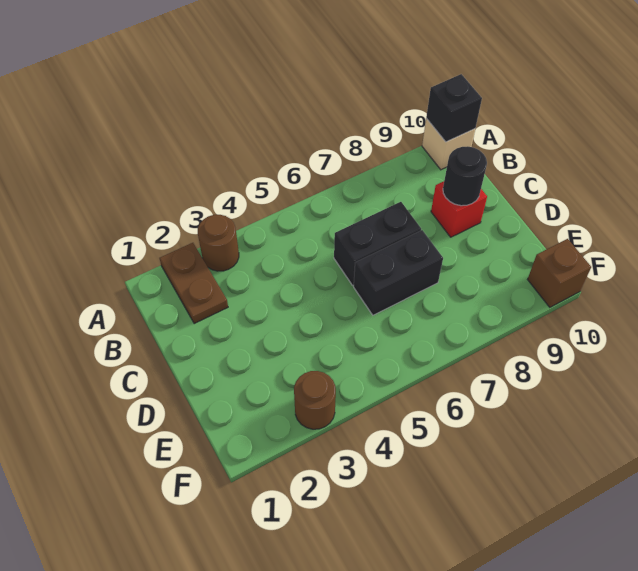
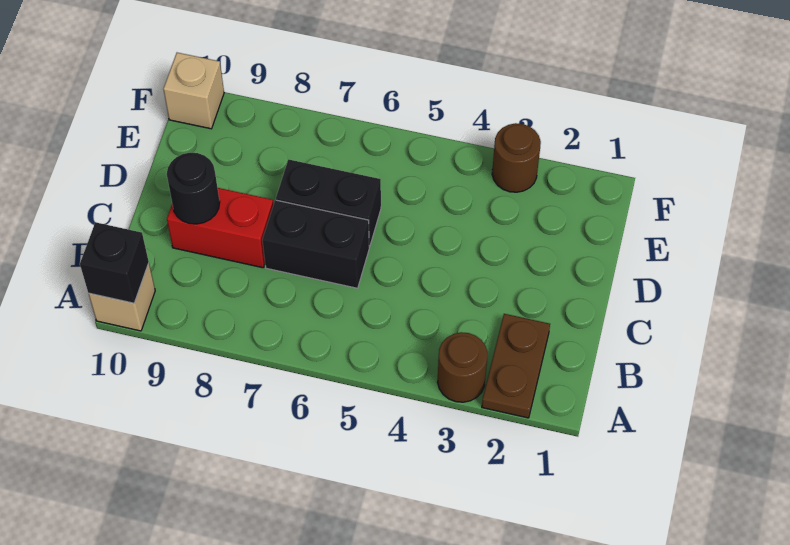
red 1x1 brick [431,181,487,237] -> red 1x2 brick [167,188,273,268]
brown 1x1 brick [528,239,591,307] -> tan 1x1 brick [163,53,224,129]

